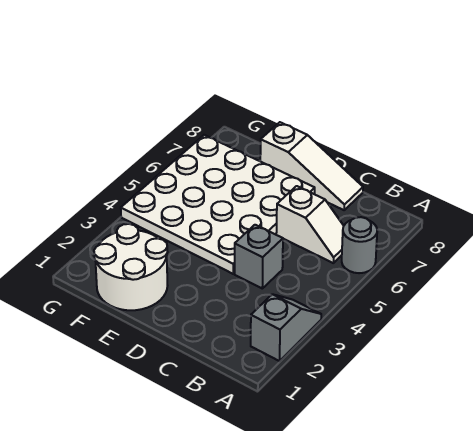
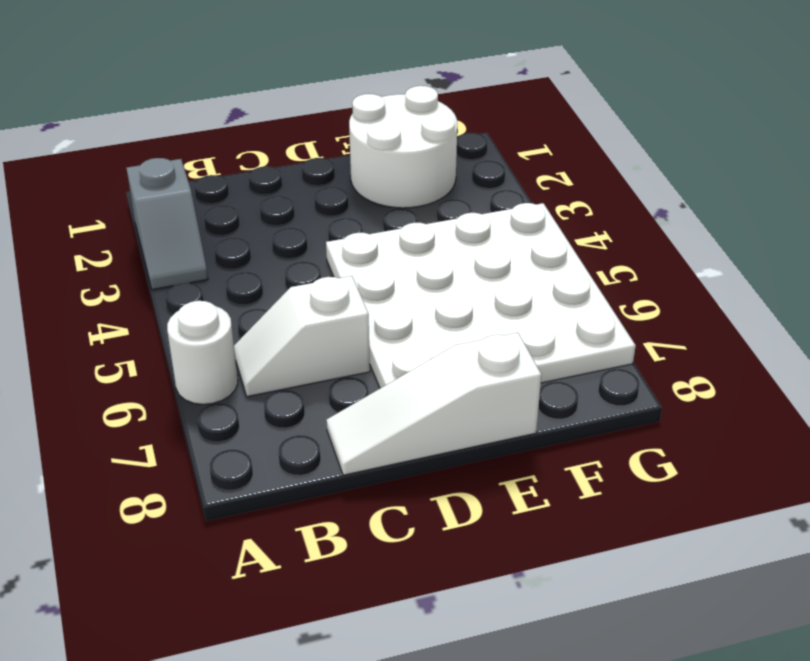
grey 1x1 round brick [342,217,377,273] -> white 1x1 round brick [167,301,238,404]
grey 1x1 brick [235,225,283,288] -> none

